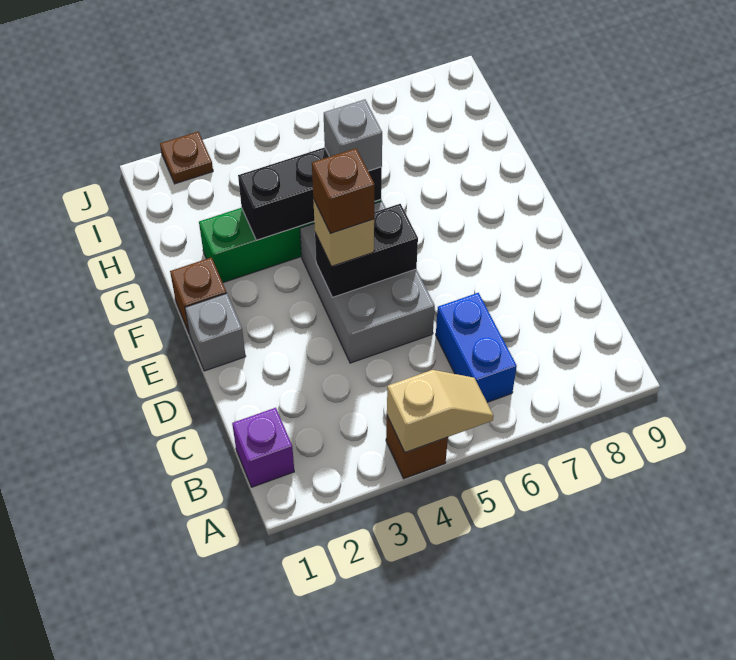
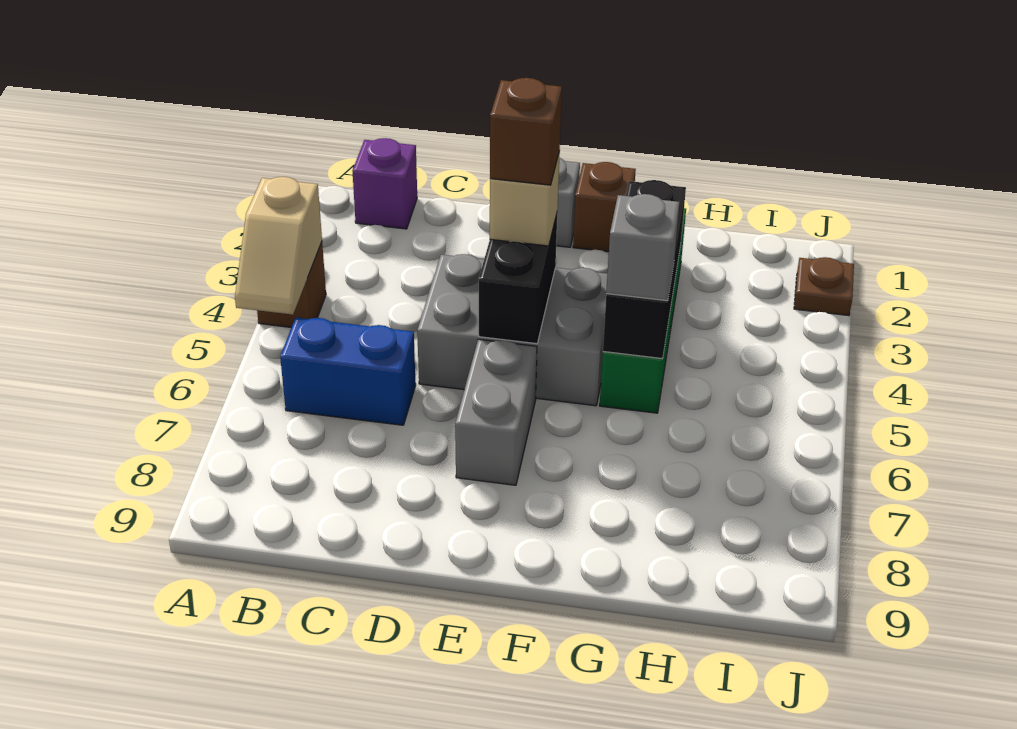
none -> grey 1x2 brick [455,339,537,485]

